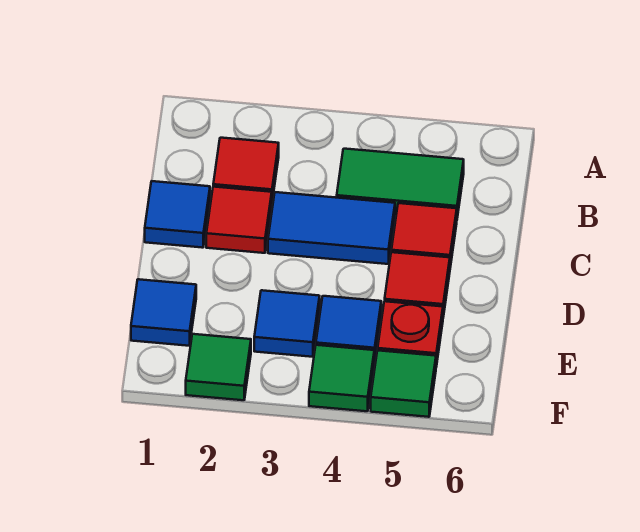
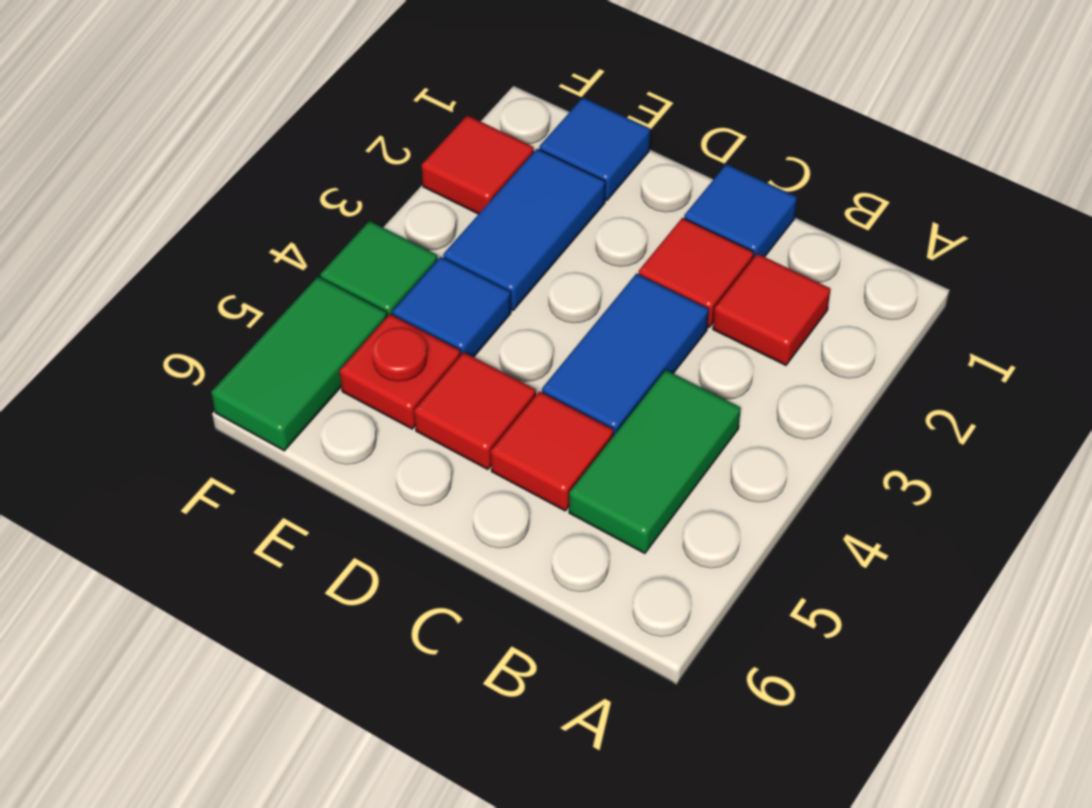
blue 1x1 tile [254,290,320,357] -> blue 1x2 tile [443,149,605,310]
green 1x1 tile [186,334,251,400] -> red 1x1 tile [422,115,534,214]
green 1x1 tile [371,350,436,417] -> green 1x2 tile [211,277,387,451]

